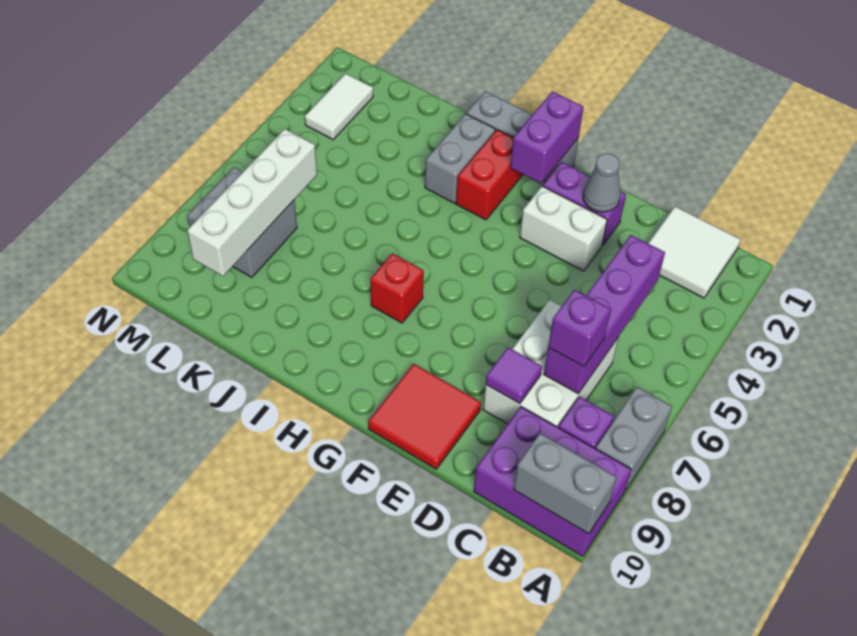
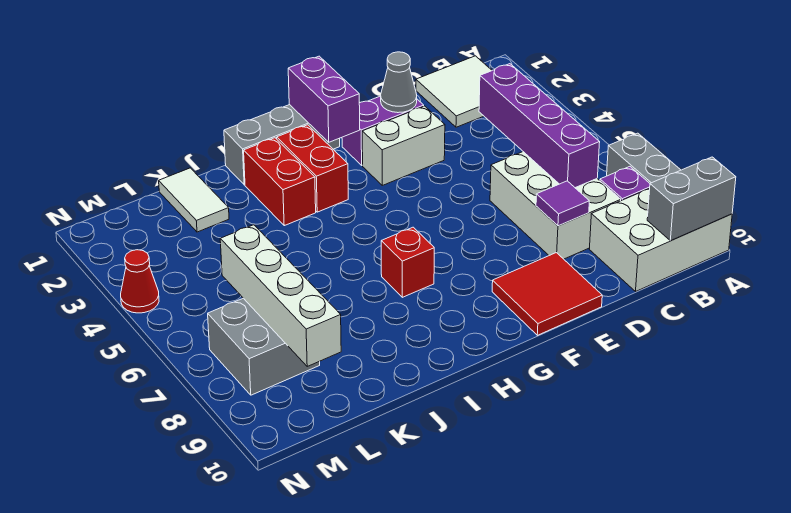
purple 2x3 brick [474,407,631,556] -> white 2x3 brick [589,189,732,291]
purple 1x1 brick [548,290,611,367] -> none
grey 1x2 brick [425,114,495,203] -> red 1x2 brick [244,138,316,226]
white 1x2 tile [305,73,373,140] -> white 1x2 tile moved to [159,168,229,232]
none -> red 1x1 cone [121,250,159,313]

